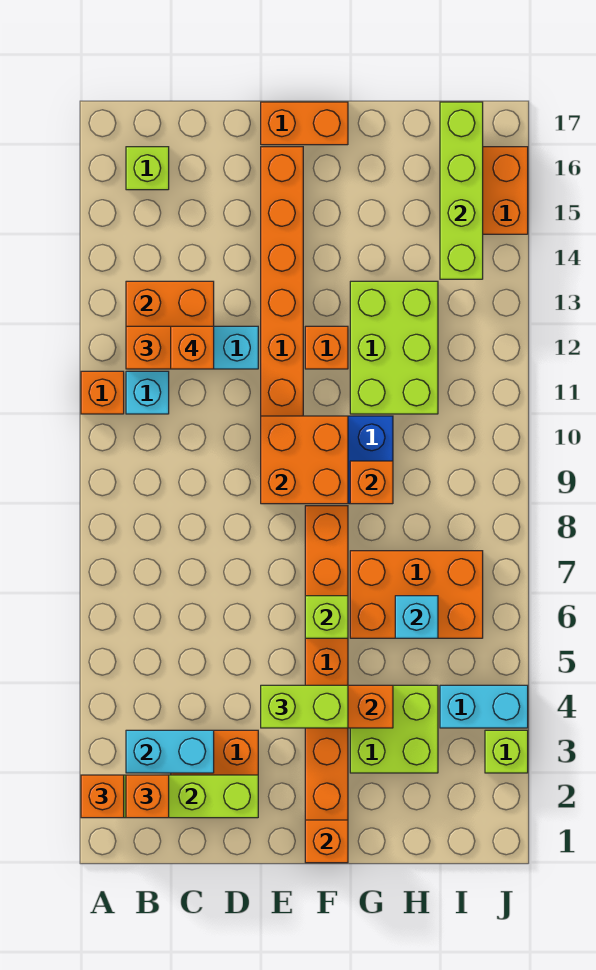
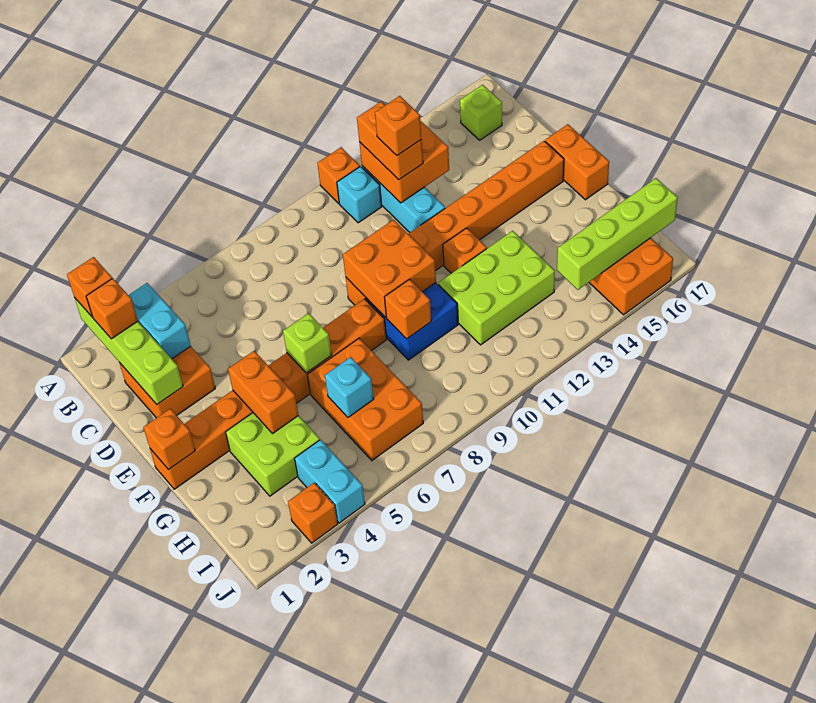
lime 1x2 brick [261,685,348,728] -> none
lime 1x1 brick [485,730,528,773] -> orange 1x1 brick [288,483,338,543]

